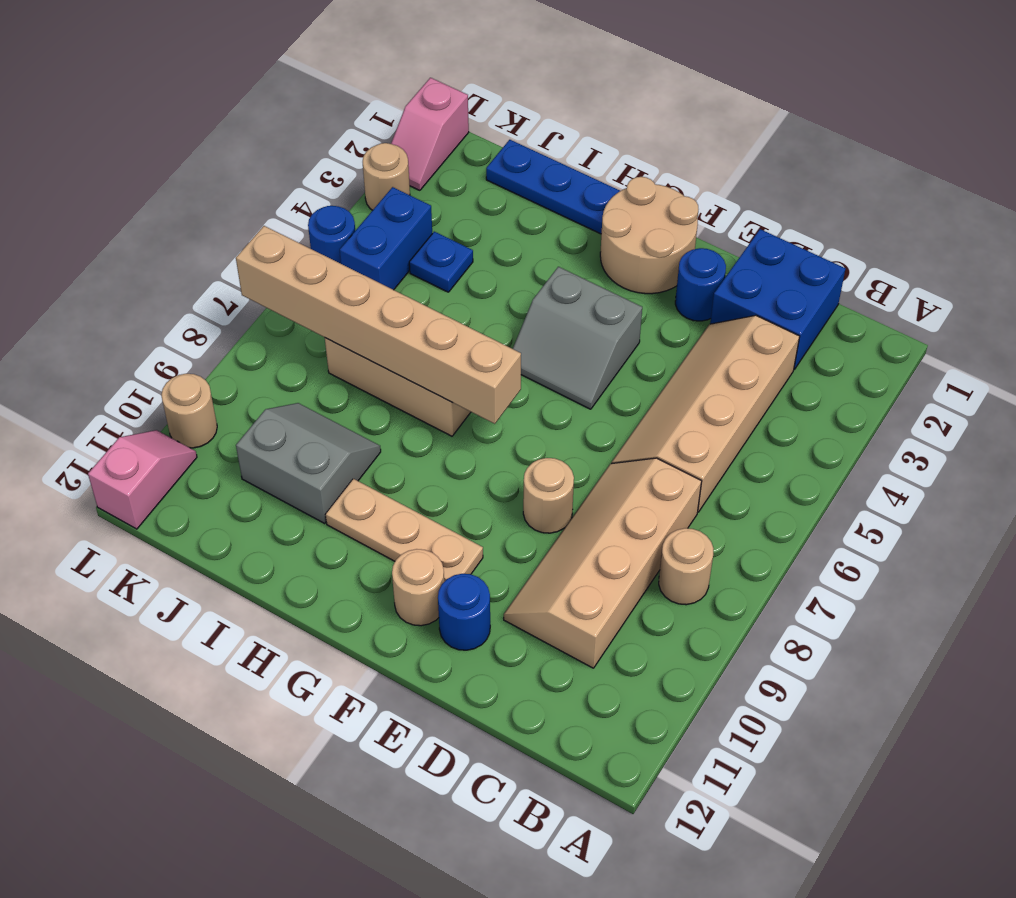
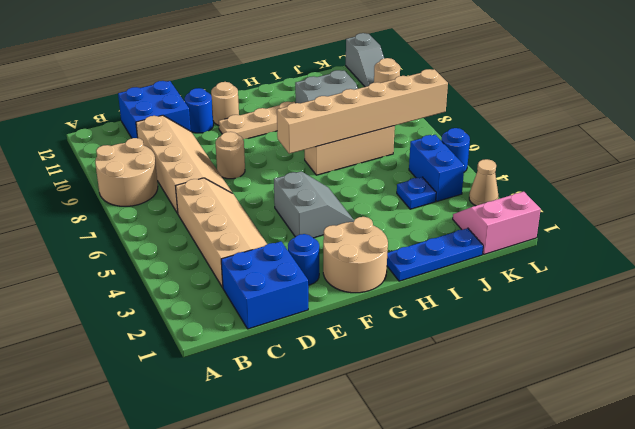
tan 1x1 round brick [659,528,714,605] -> tan 2x2 round brick [95,138,158,206]
none -> blue 2x2 brick [118,81,191,138]
grey 2x2 slope [513,267,642,409] -> grey 2x2 slope turned to [274,171,354,238]
pink 1x2 slope [391,78,469,190] -> pink 2x2 slope [453,192,541,254]
tan 1x1 round brick [363,143,410,210] -> tan 1x1 cone [469,159,498,206]
pink 1x2 slope [88,430,197,529] -> grey 1x2 slope [346,33,384,87]

